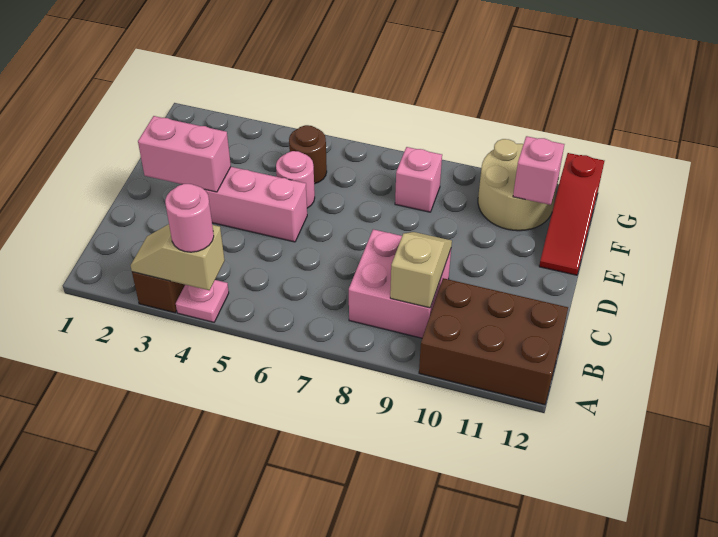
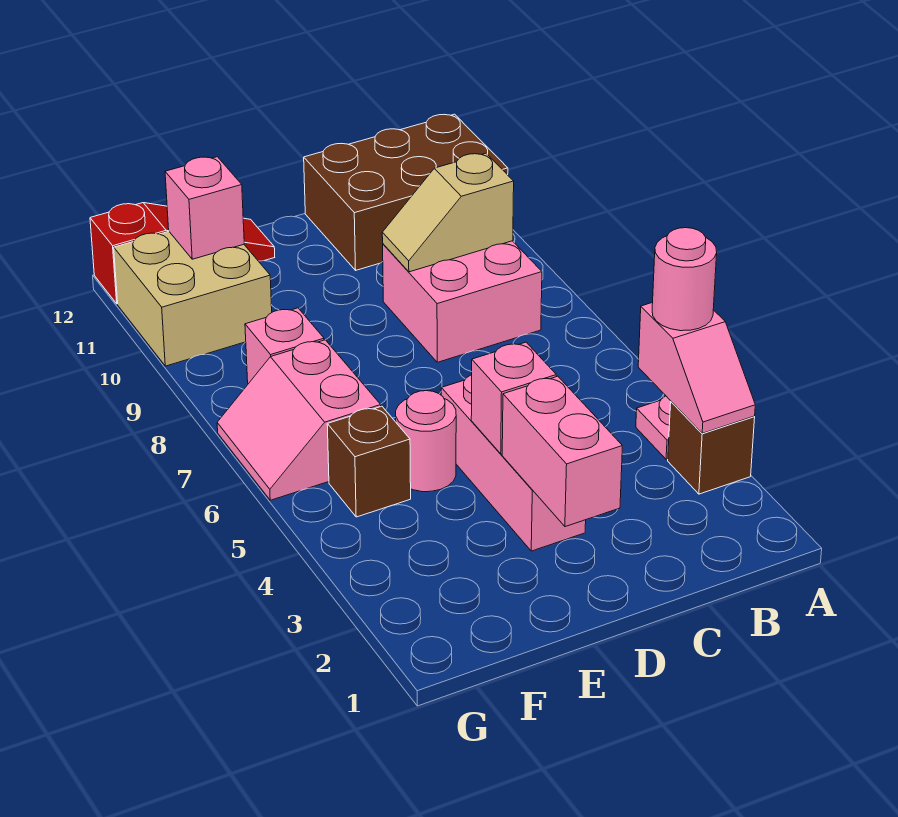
tan 1x2 slope [131,224,225,290] -> pink 1x2 slope [638,302,755,433]
brown 2x3 brick [419,278,568,405] -> brown 2x3 brick turned to [304,114,508,270]
none -> pink 1x1 brick [471,342,556,454]
brown 1x1 round brick [289,125,327,184] -> brown 1x1 brick [327,406,411,517]
none -> pink 2x2 slope [217,340,381,500]
tan 2x2 round brick [478,139,558,231] -> tan 2x2 brick [114,232,272,366]

